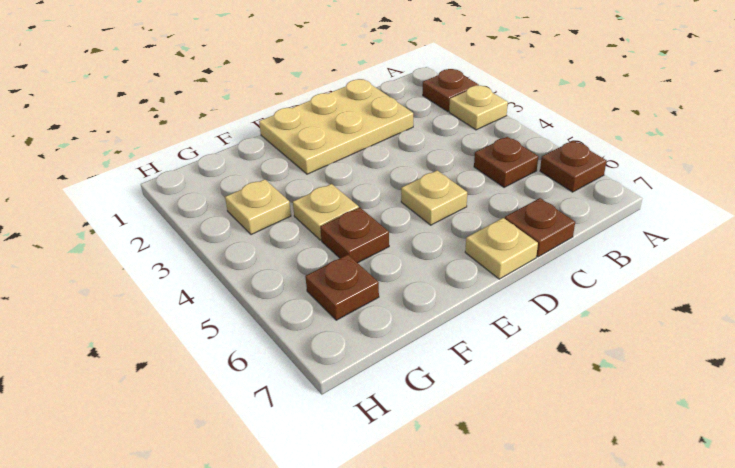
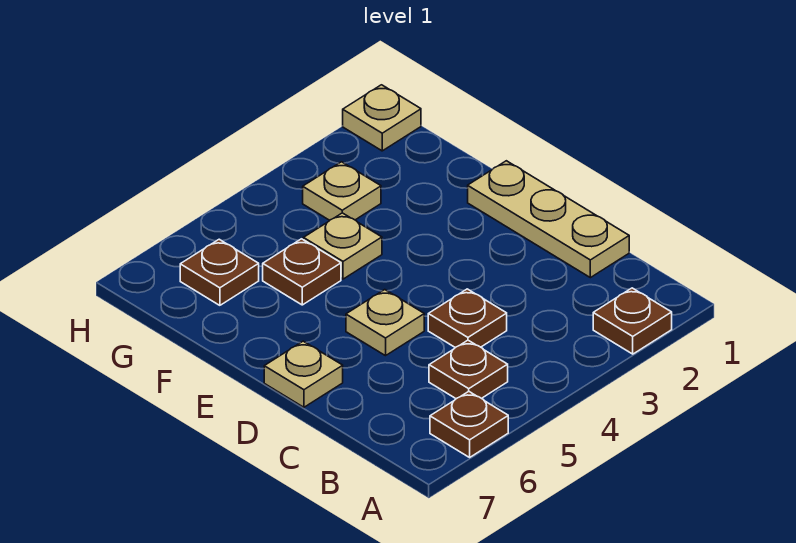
tan 1x1 plate [449,86,508,130] -> tan 1x1 plate moved to [343,85,421,151]
tan 2x3 plate [259,79,413,174] -> tan 1x3 plate [468,161,629,278]
brown 1x1 plate [505,198,575,257] -> brown 1x1 plate moved to [428,289,507,348]

